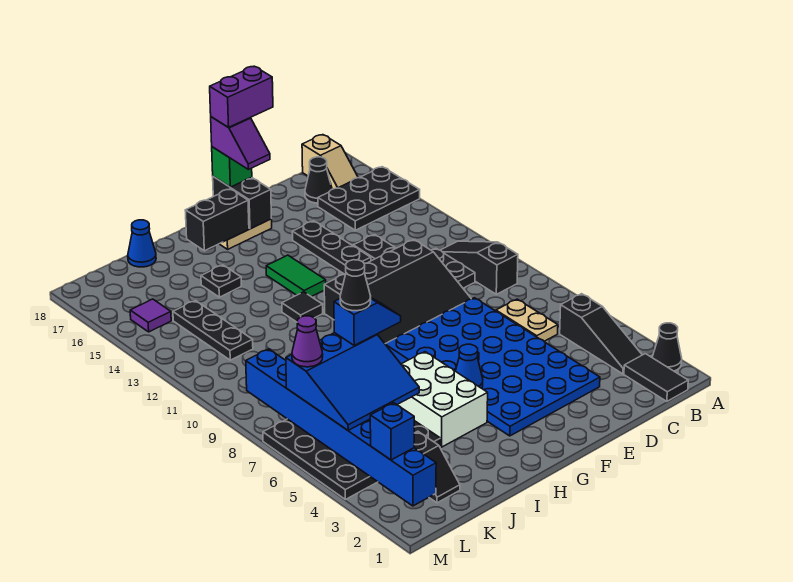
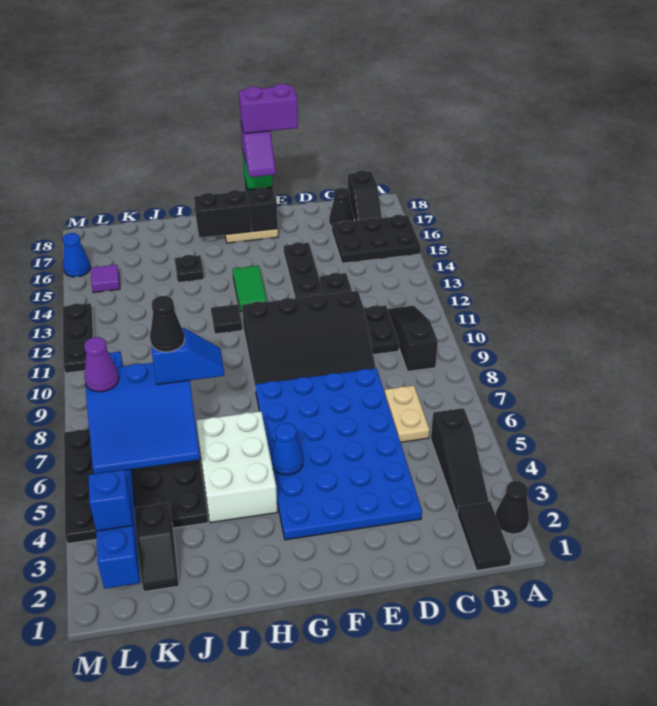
tan 1x2 slope [302,135,358,189] -> black 1x2 slope [348,170,382,221]
blue 1x1 cone [128,220,156,267] -> blue 1x1 cone moved to [63,233,90,277]
black 1x3 plate [173,301,253,360] -> black 1x3 plate moved to [63,303,93,373]

